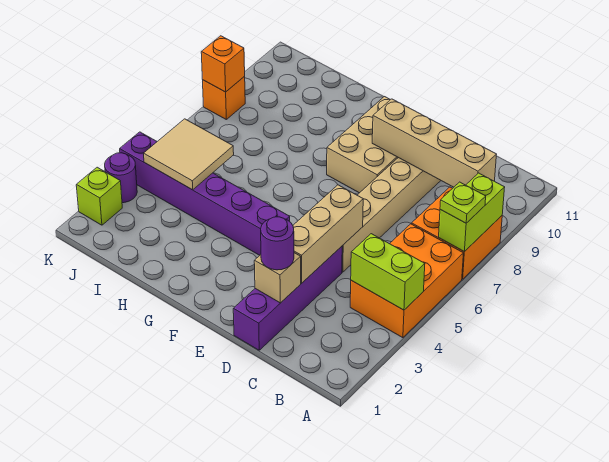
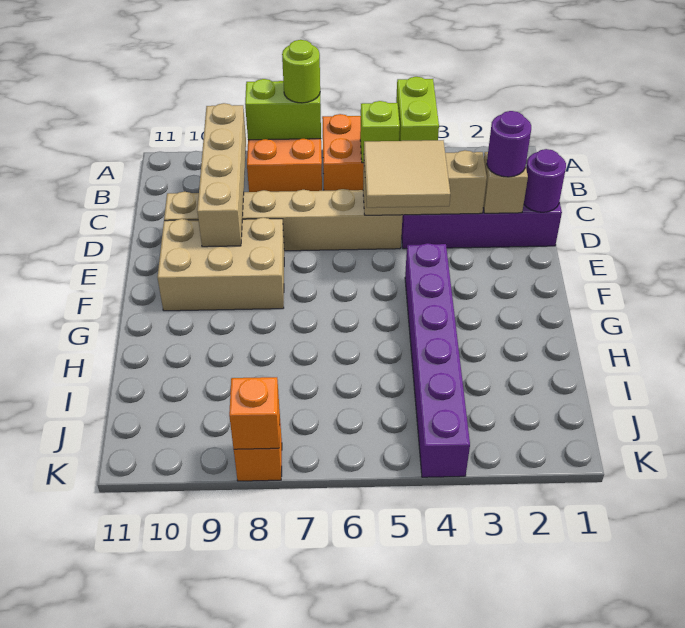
lime 1x1 plate [440,182,486,223] -> lime 1x1 round brick [282,40,320,103]
tan 2x2 tile [144,119,234,190] -> tan 2x2 tile moved to [364,140,450,208]
lime 1x1 brick [76,167,122,225] -> lime 1x1 brick moved to [360,101,400,163]
purple 1x1 round brick [105,153,137,203] -> purple 1x1 round brick moved to [524,149,566,212]

